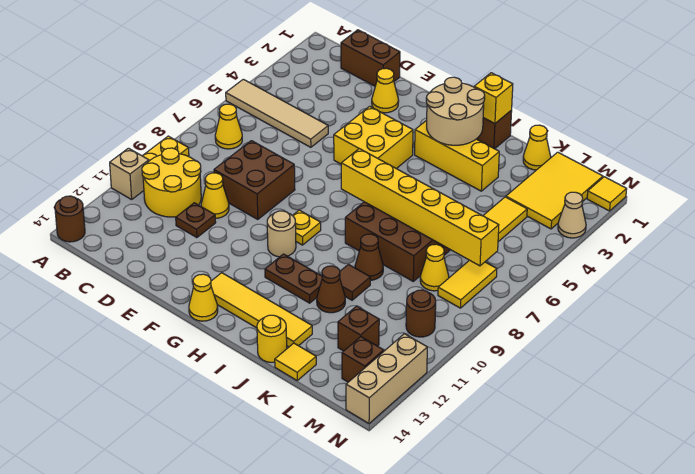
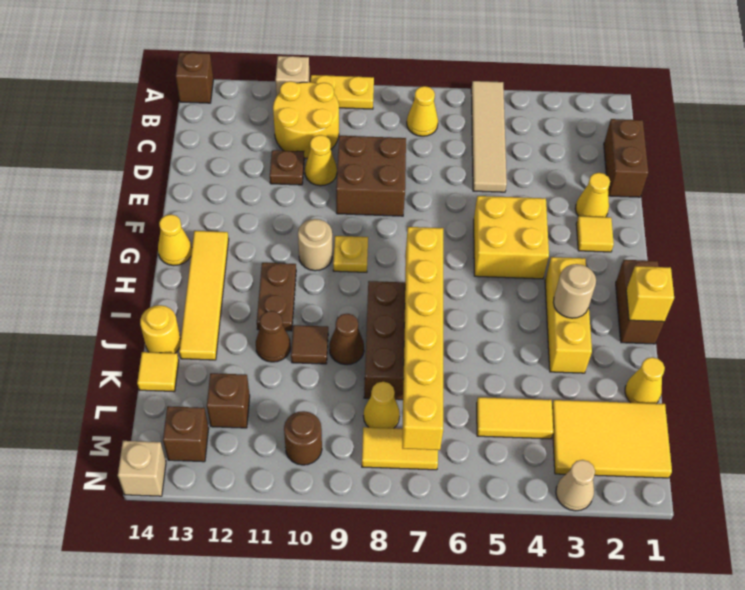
brown 1x1 round brick [55,196,85,242] -> brown 1x1 brick [176,52,213,103]
tan 2x2 round brick [426,77,485,145] -> tan 1x1 round brick [553,264,596,318]
yellow 1x1 tile [587,177,627,211] -> yellow 1x1 tile moved to [576,216,614,252]
tan 1x3 brick [346,334,427,424] -> tan 1x1 brick [118,441,166,496]

